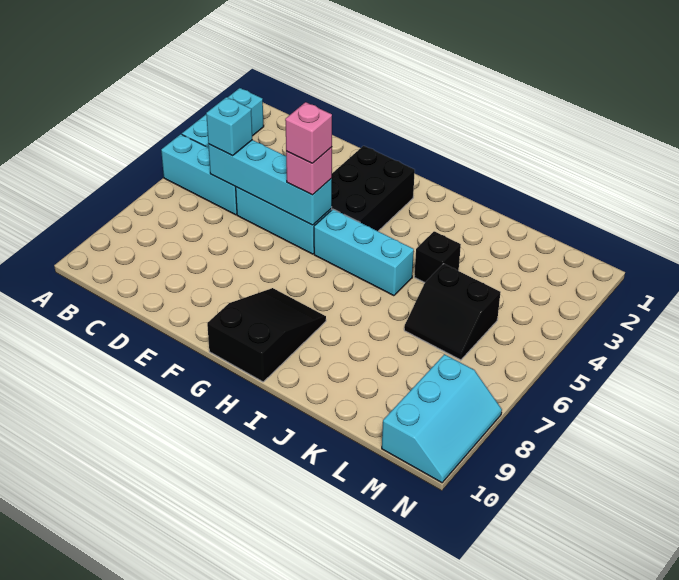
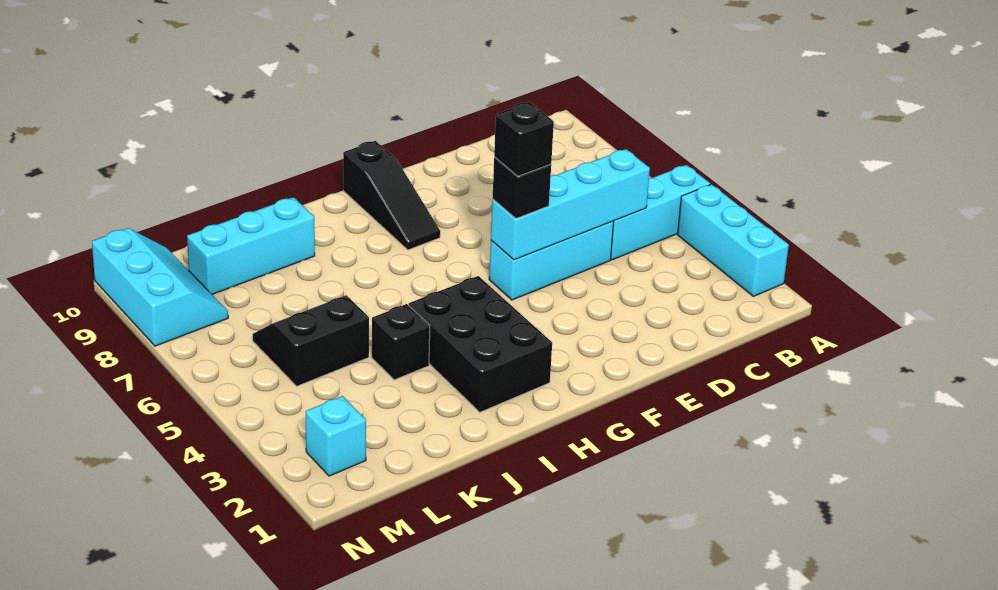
cyan 1x1 brick [206,97,252,156] -> cyan 1x1 brick moved to [306,396,366,476]
black 2x3 brick [331,146,415,231] -> black 2x3 brick moved to [409,276,552,412]
pink 1x1 brick [286,147,332,195] -> black 1x1 brick [492,157,551,219]
pink 1x1 brick [285,102,332,163] -> black 1x1 brick [494,102,554,176]
cyan 1x3 brick [314,209,414,296] -> cyan 1x3 brick moved to [187,197,315,294]
black 2x3 slope [207,288,326,382] -> black 1x3 slope [343,141,440,250]
cyan 2x3 slope [382,354,502,483] -> cyan 2x3 slope turned to [92,228,228,346]

